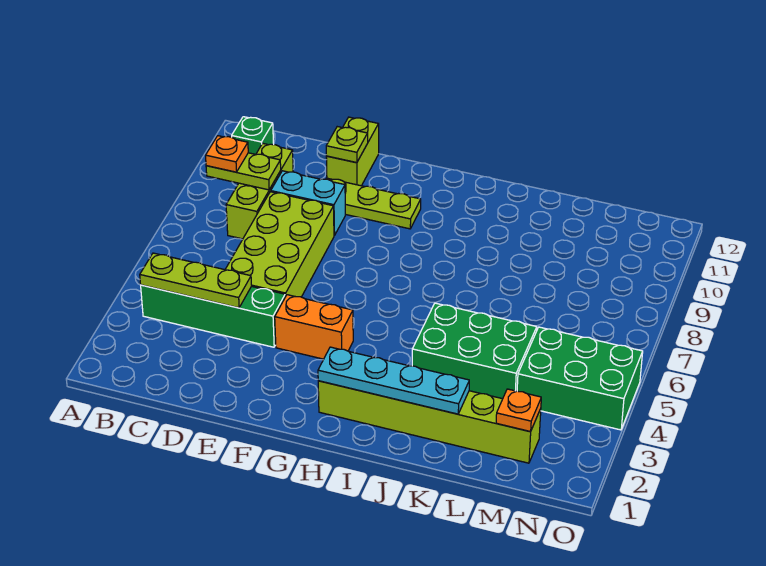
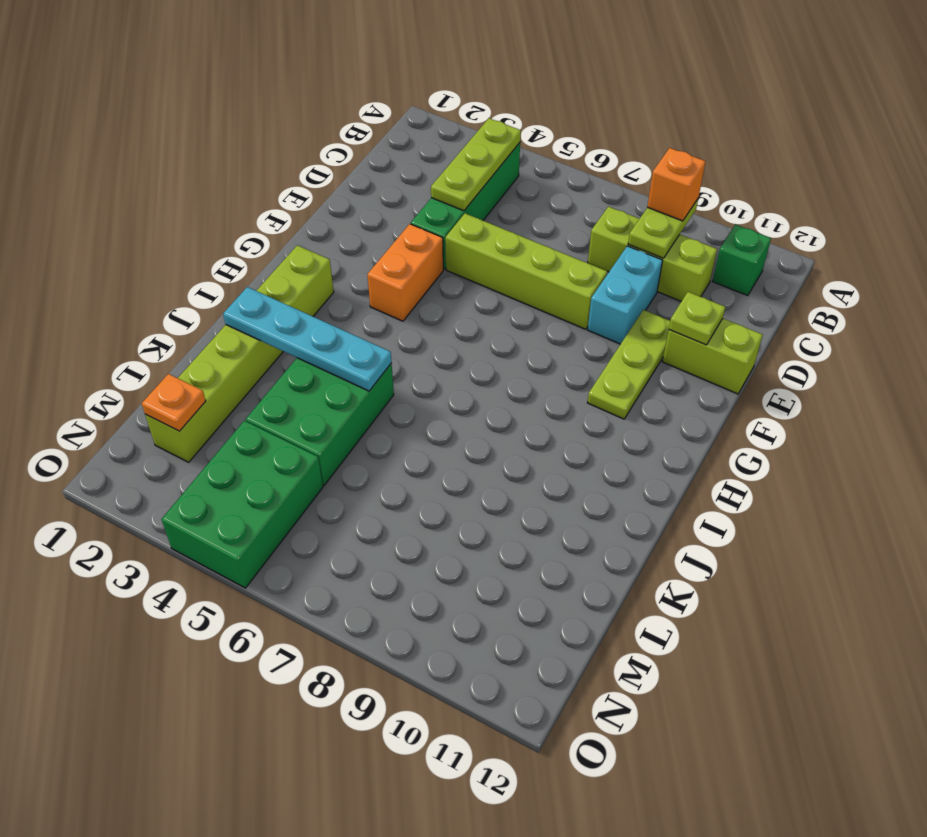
orange 1x1 plate [206,136,248,172] -> orange 1x1 brick [647,148,706,221]
lime 2x4 brick [225,192,334,297] -> lime 1x4 brick [445,213,607,329]
cyan 1x4 plate [318,347,469,414] -> cyan 1x4 plate turned to [223,287,392,391]

